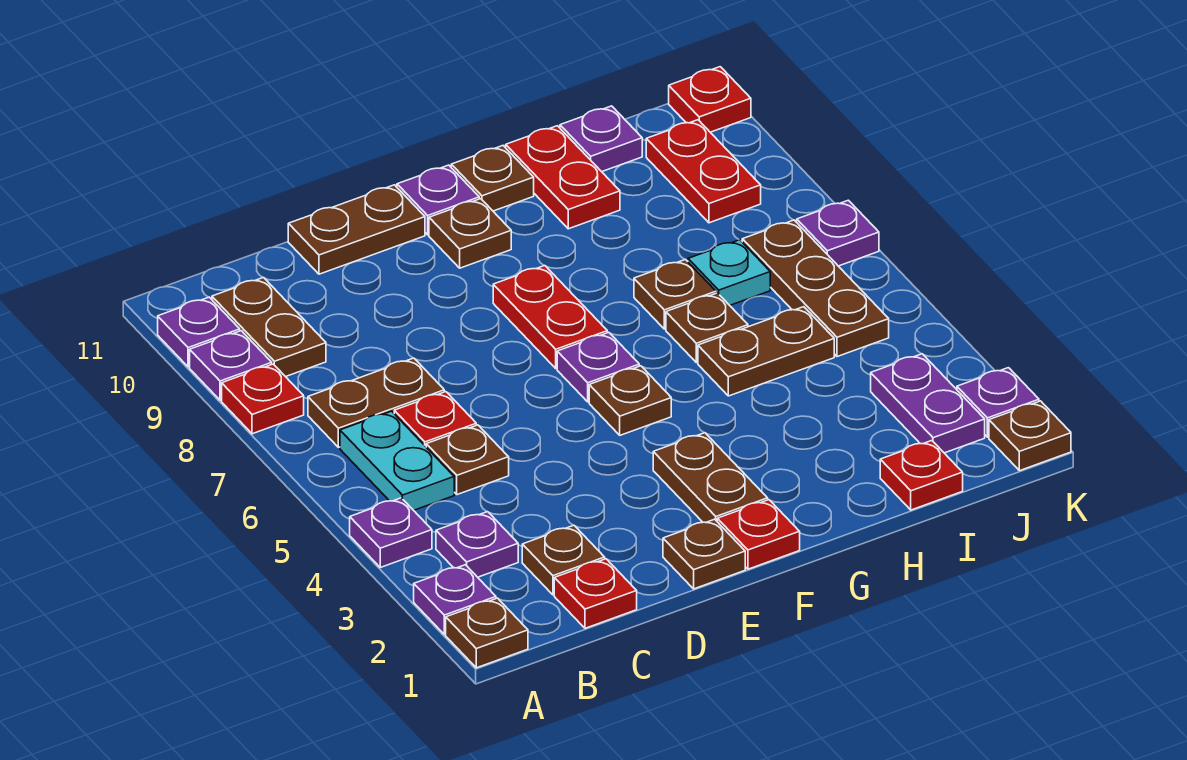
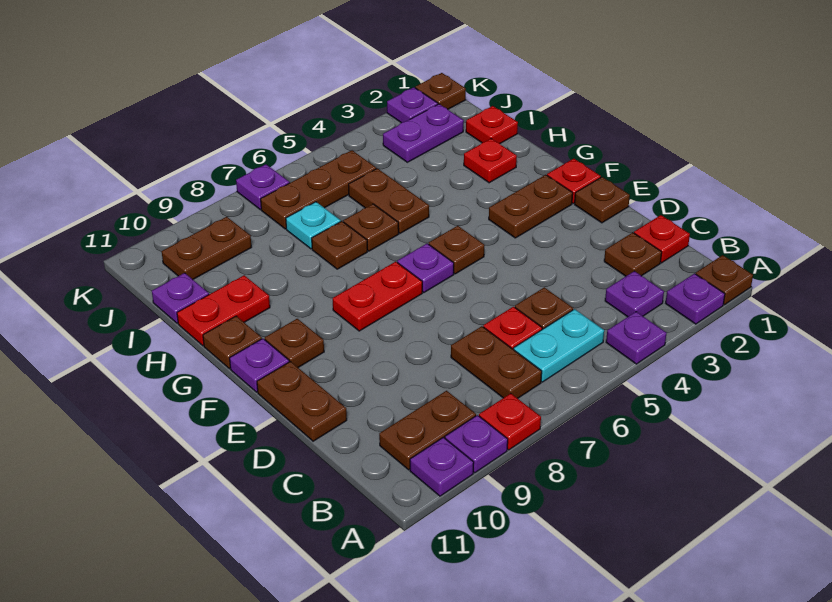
red 1x2 plate [646,120,761,223] -> brown 1x2 plate [162,217,251,279]
red 1x1 plate [669,67,751,132] -> red 1x1 plate moved to [464,139,517,183]

